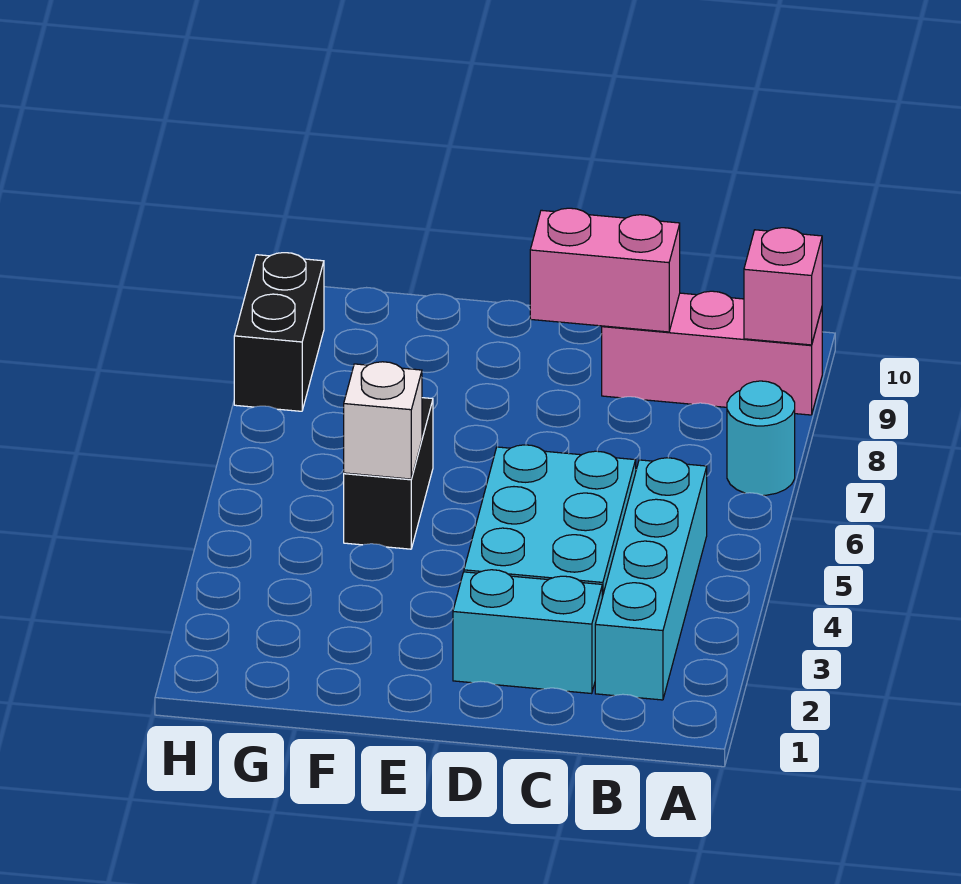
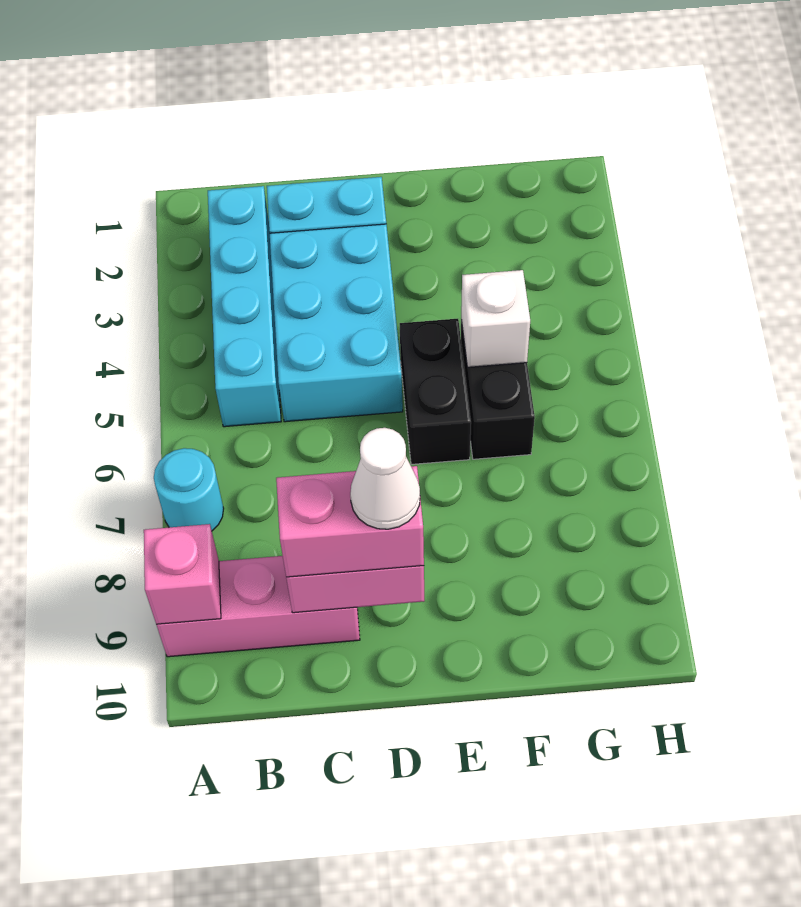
none -> pink 1x2 brick [276,466,424,577]
none -> white 1x1 cone [350,428,420,529]
black 1x2 brick [234,253,324,411] -> black 1x2 brick moved to [400,319,471,464]

